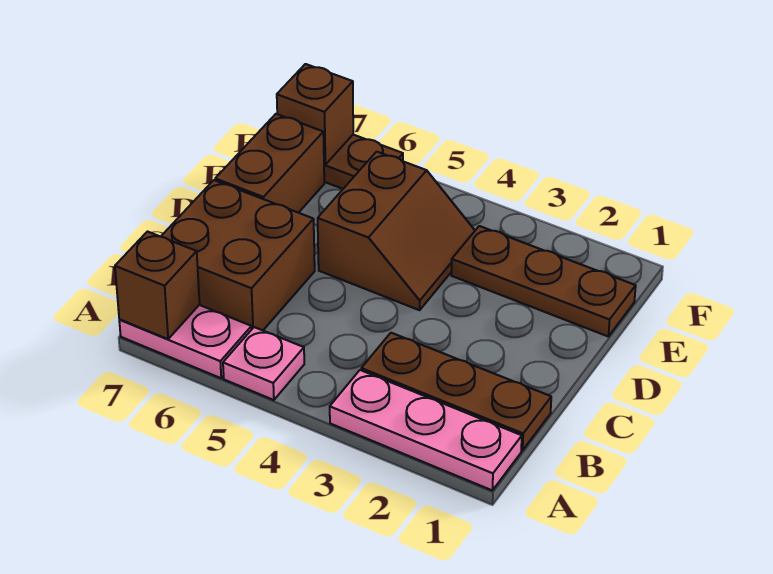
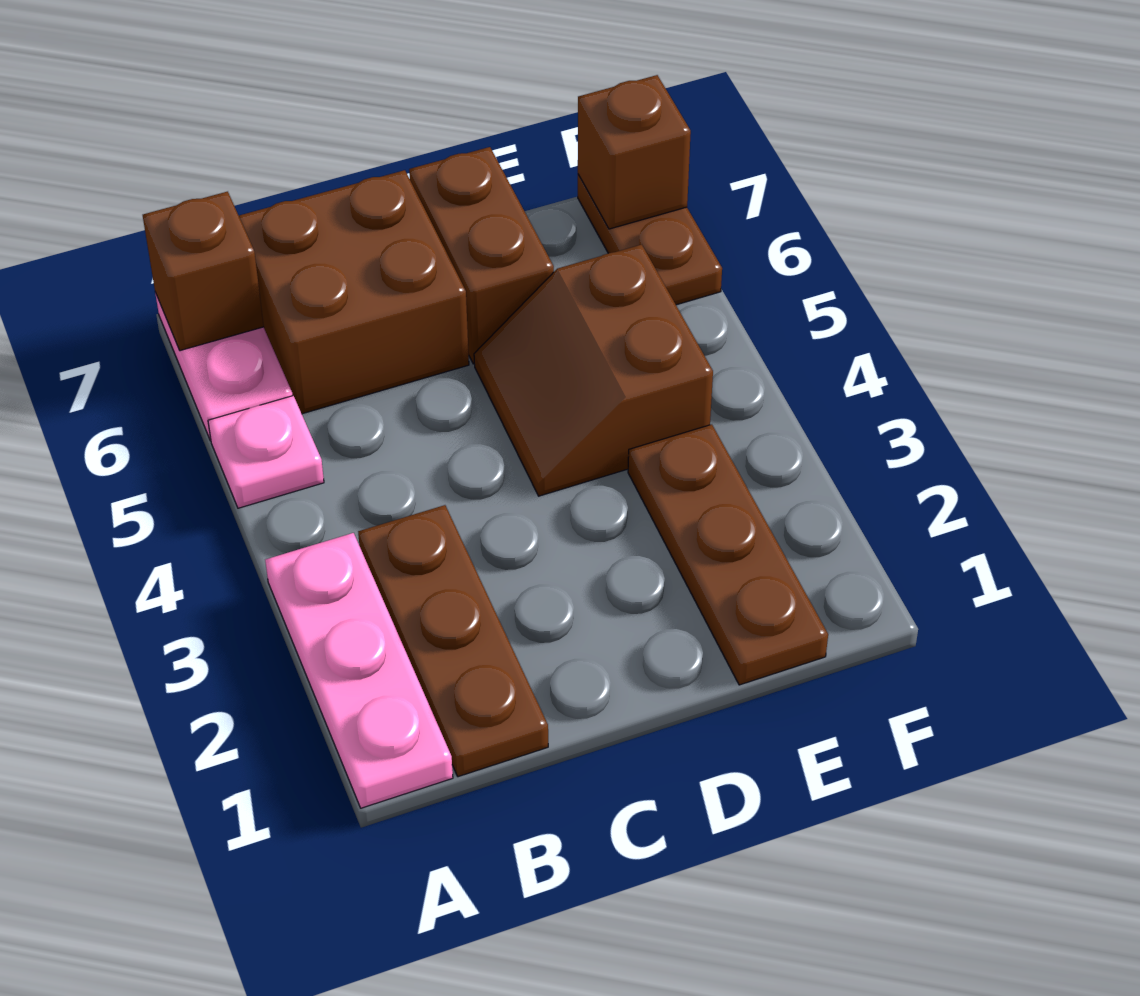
brown 2x2 slope [318,152,475,310] -> brown 2x2 slope turned to [474,245,713,496]
brown 1x2 brick [215,114,324,213] -> brown 1x2 brick turned to [409,147,554,364]

